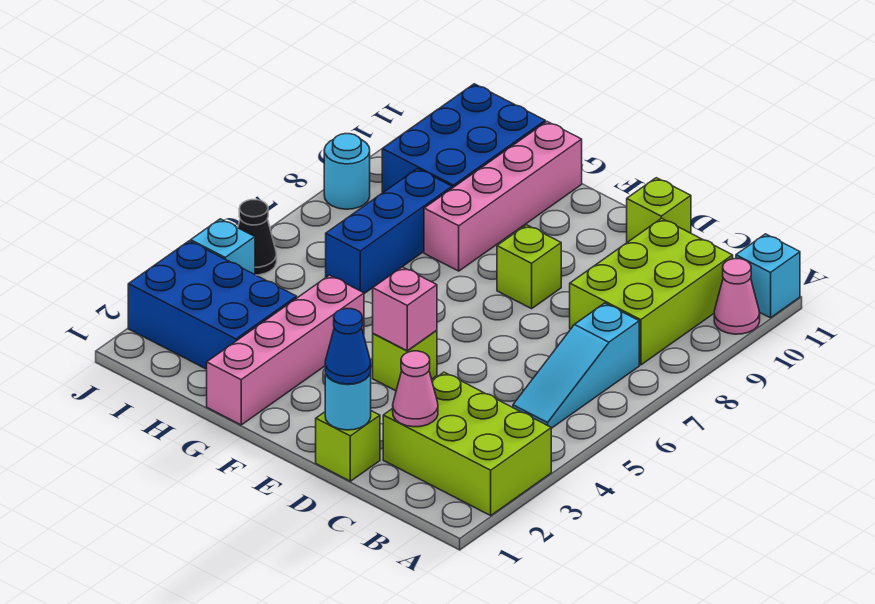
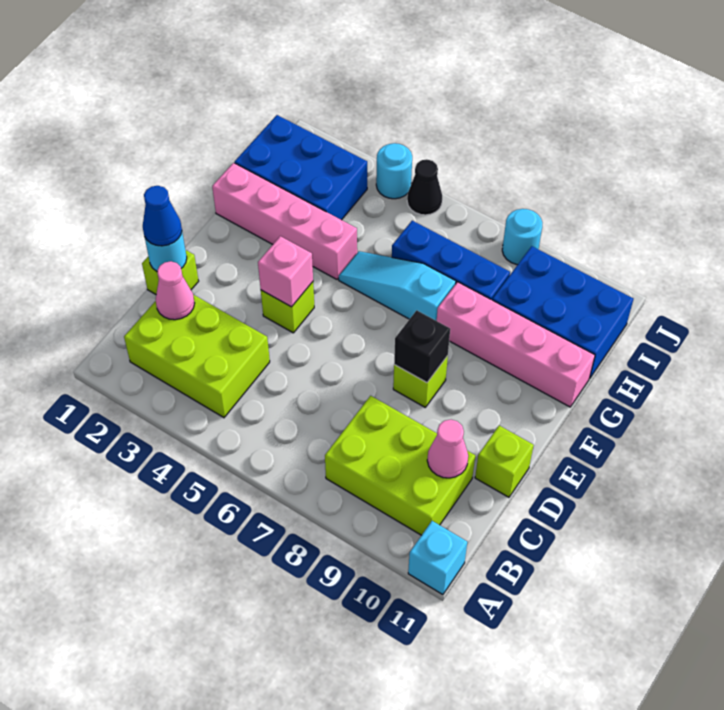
lime 2x3 brick [383,372,551,515] -> lime 2x3 brick turned to [124,295,270,418]
pink 1x1 cone [714,259,760,334] -> pink 1x1 cone moved to [427,420,468,478]
cyan 1x3 slope [513,303,639,428] -> cyan 1x3 slope moved to [339,251,456,321]
none -> black 1x1 brick [394,310,450,383]
blue 2x3 brick [128,241,297,369] -> blue 2x3 brick turned to [235,115,367,220]
cyan 1x1 brick [191,219,255,274] -> cyan 1x1 round brick [376,143,412,199]

